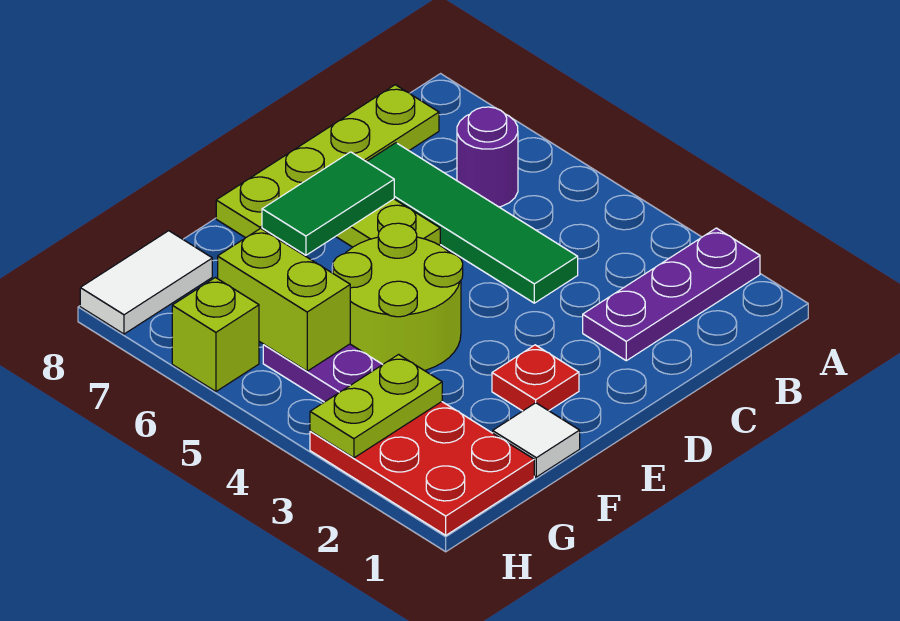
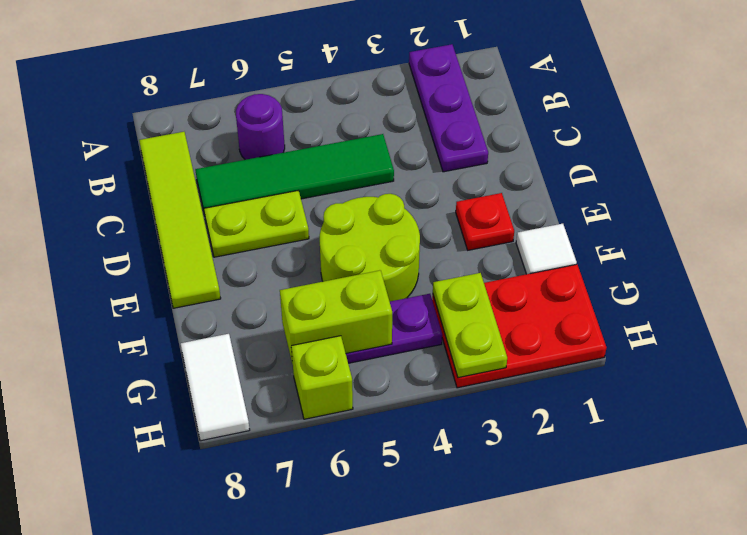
lime 1x4 plate [216,85,439,238] -> lime 1x4 tile [139,132,221,308]
green 1x2 tile [262,152,394,255] -> none

